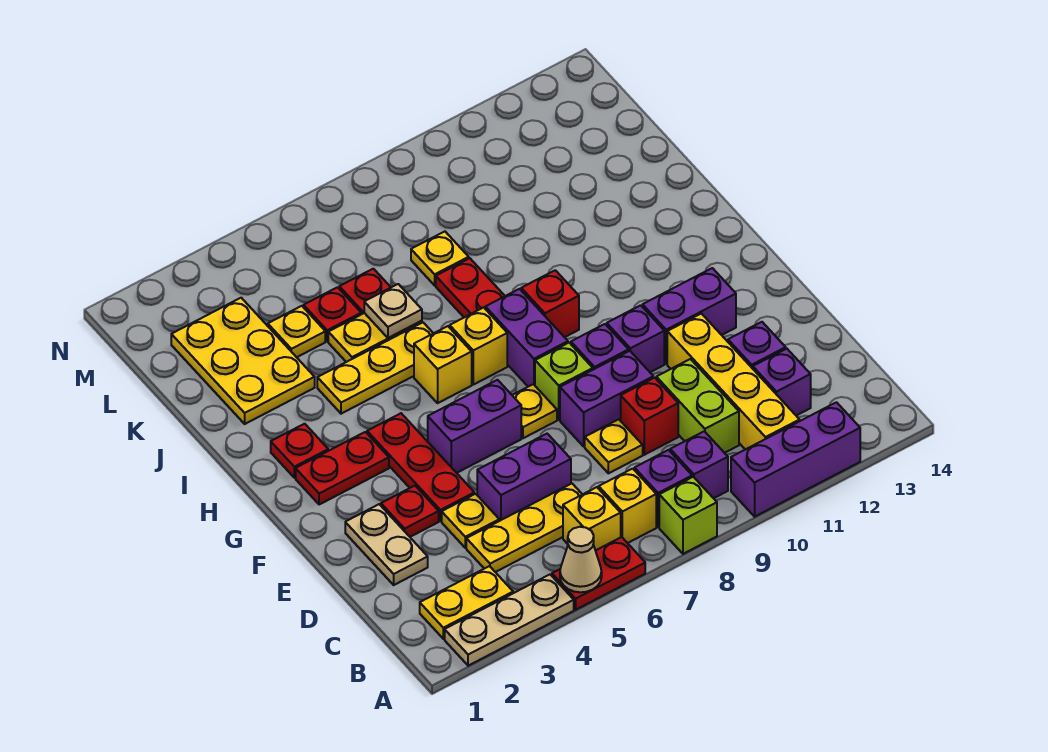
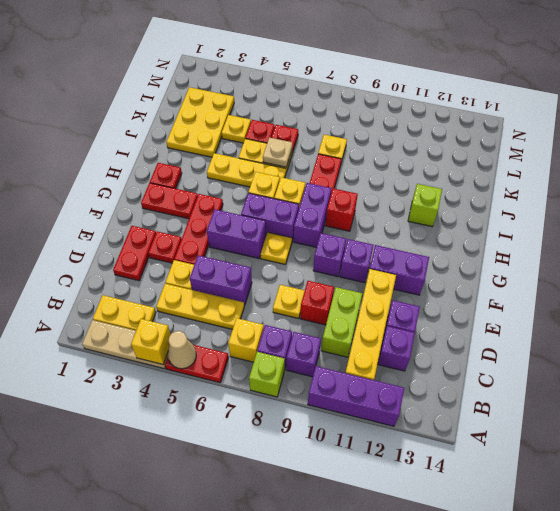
yellow 1x1 brick [563,487,621,550] -> yellow 1x1 brick moved to [131,319,171,364]
tan 1x2 plate [345,504,428,585] -> red 1x2 plate [113,226,156,281]
purple 1x2 brick [560,351,653,446] -> purple 1x2 brick moved to [241,193,299,241]
lime 1x1 brick [535,343,593,420] -> lime 1x1 brick moved to [408,184,442,227]

